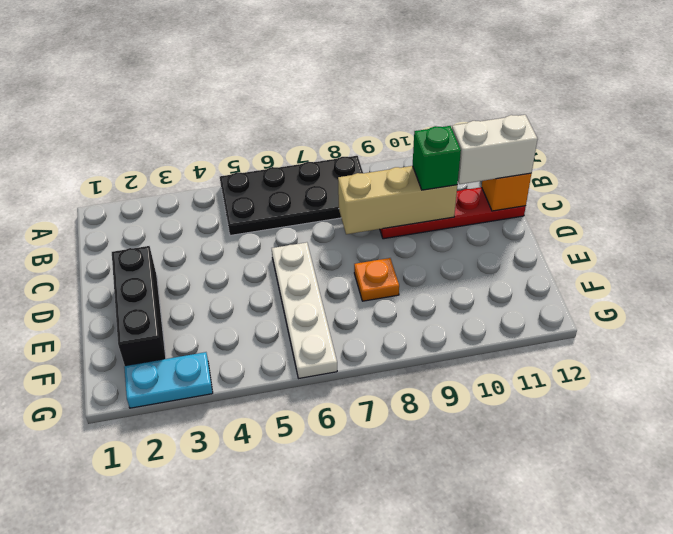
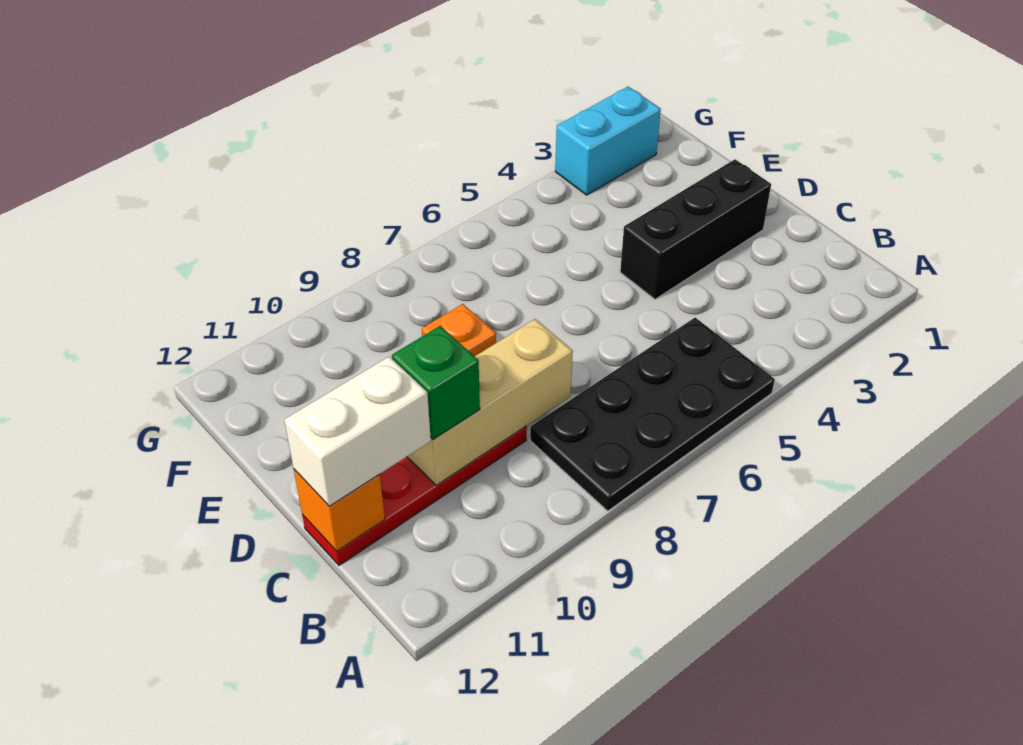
black 1x3 brick [112,246,166,366] -> black 1x3 brick turned to [620,159,771,299]
white 1x4 plate [272,242,337,378] -> none
cyan 1x2 plate [124,352,213,408] -> cyan 1x2 brick [555,87,661,195]

